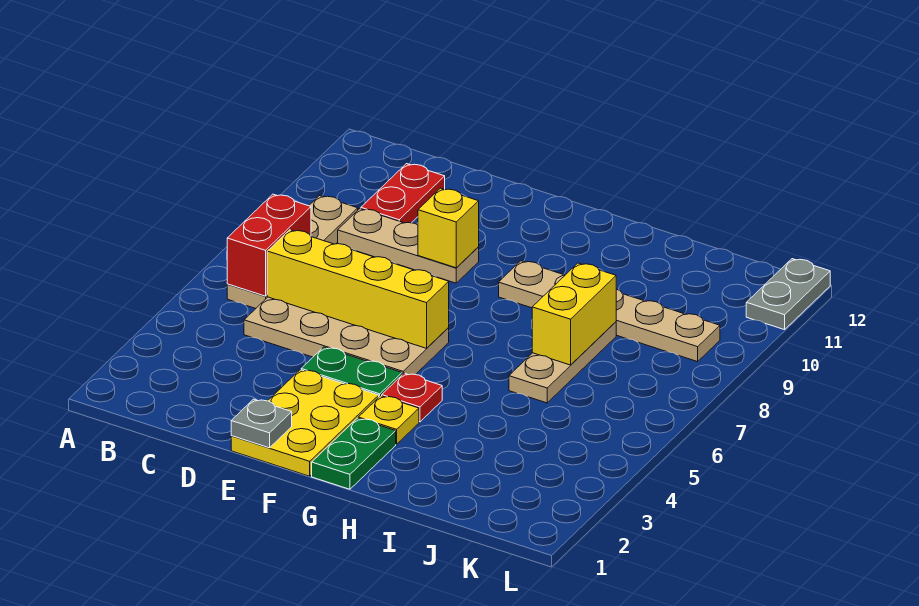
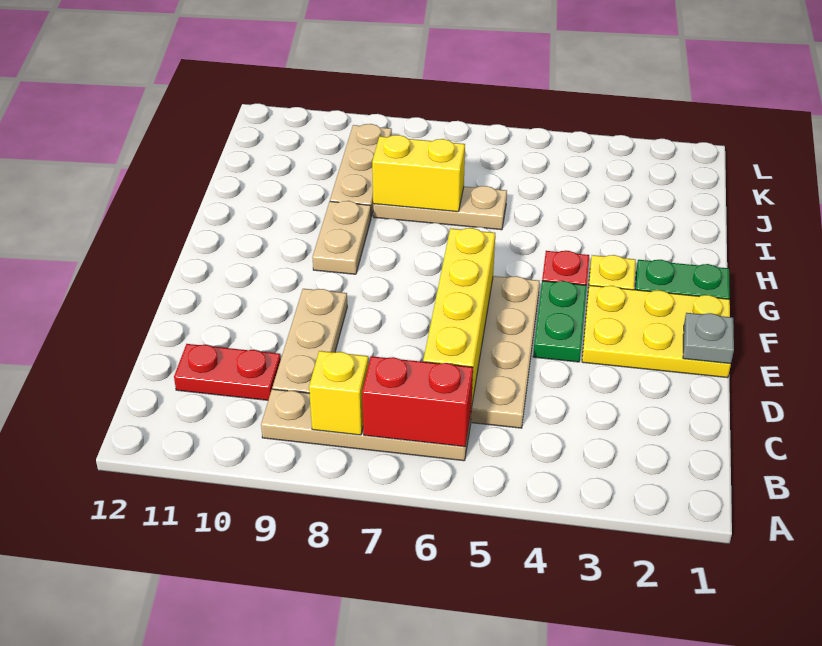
yellow 1x1 brick [418,188,479,268] -> yellow 1x1 brick moved to [309,351,369,435]
grey 1x2 plate [746,259,830,330] -> none

